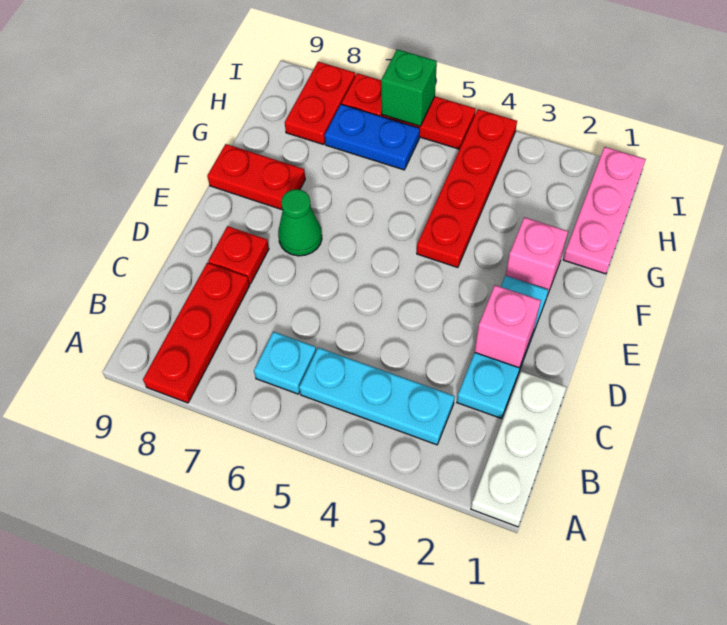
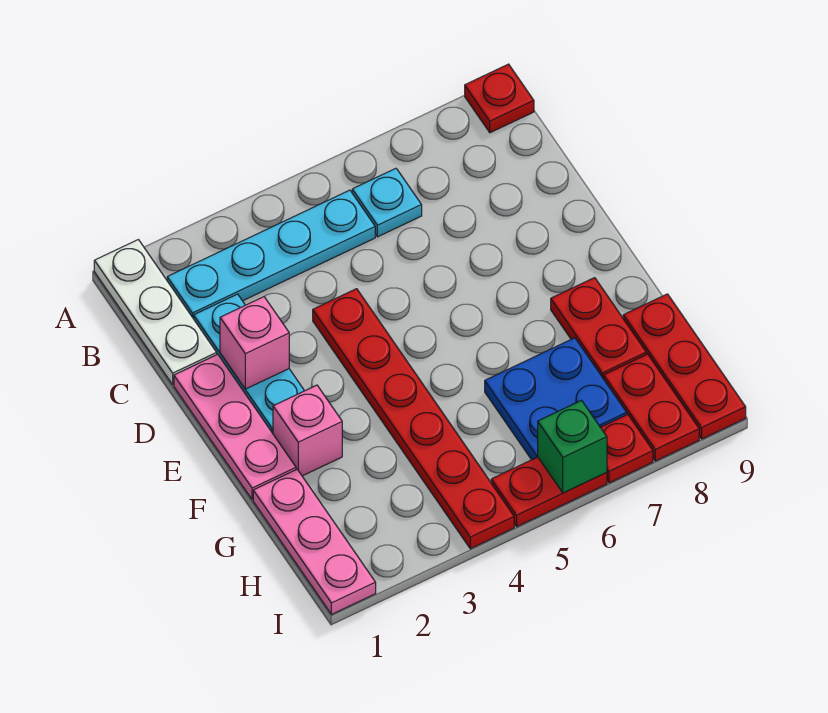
red 1x3 plate [143,263,250,403] -> red 1x3 plate moved to [623,294,746,439]
cyan 1x3 plate [299,348,455,445] -> cyan 1x4 plate [167,190,375,319]
none -> pink 1x3 plate [174,354,296,500]
red 1x1 plate [208,226,269,284] -> red 1x1 plate moved to [465,64,534,133]
green 1x1 cone [278,189,322,256] -> none
red 1x4 plate [417,109,517,268] -> red 1x6 plate [313,289,514,549]
red 1x2 plate [207,144,305,210] -> red 1x2 plate turned to [551,278,646,379]
blue 1x2 plate [325,104,420,170] -> blue 2x2 plate [485,338,627,460]

